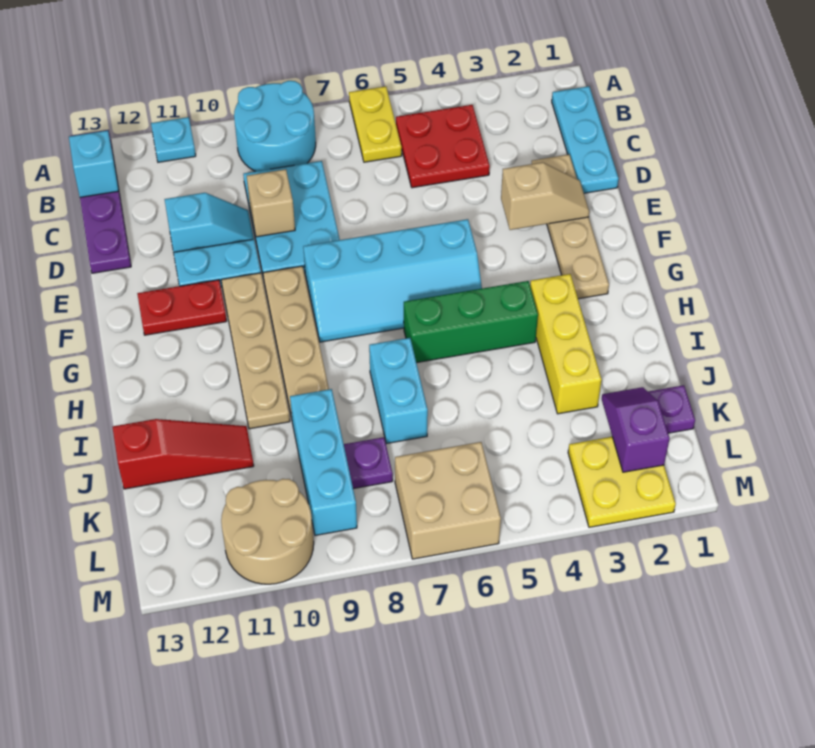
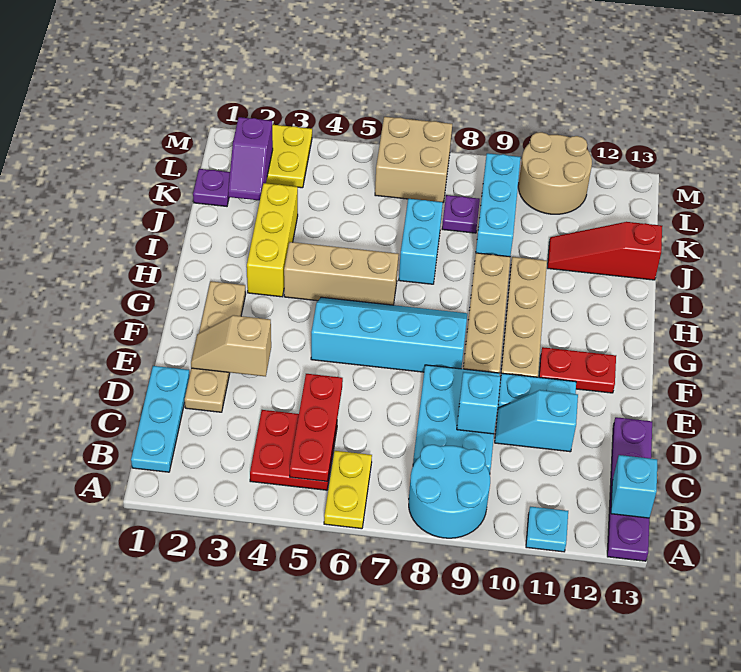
none -> red 1x3 plate [290,374,343,482]
tan 1x1 brick [247,169,295,237] -> cyan 1x1 brick [457,372,501,434]
green 1x3 brick [404,281,538,363] -> tan 1x3 brick [284,242,399,305]

